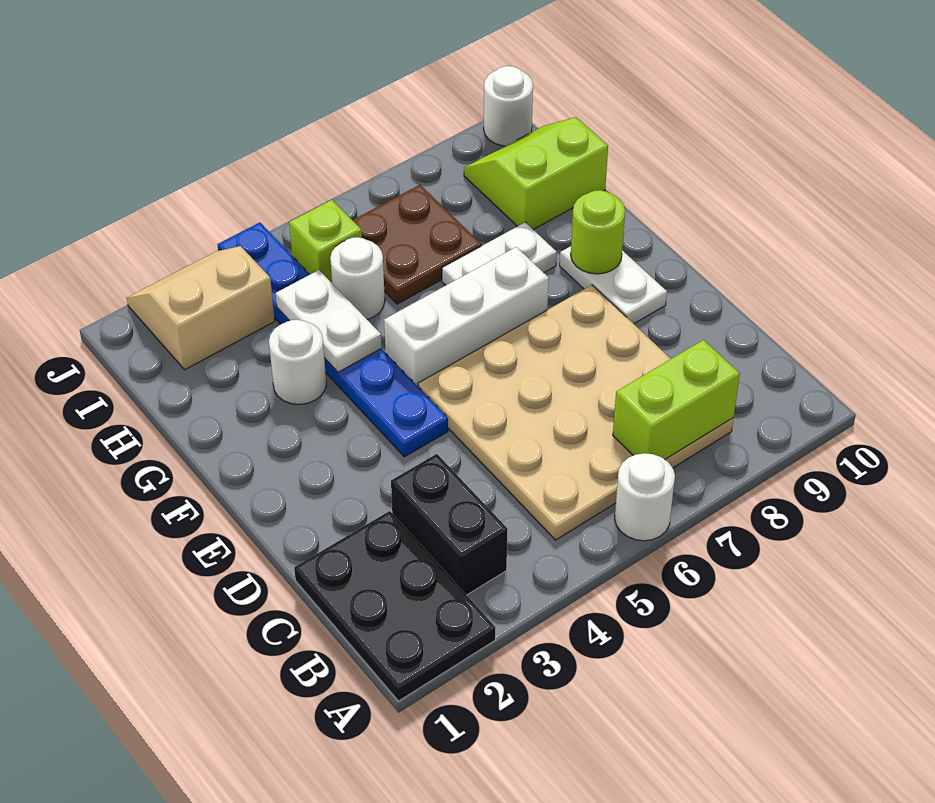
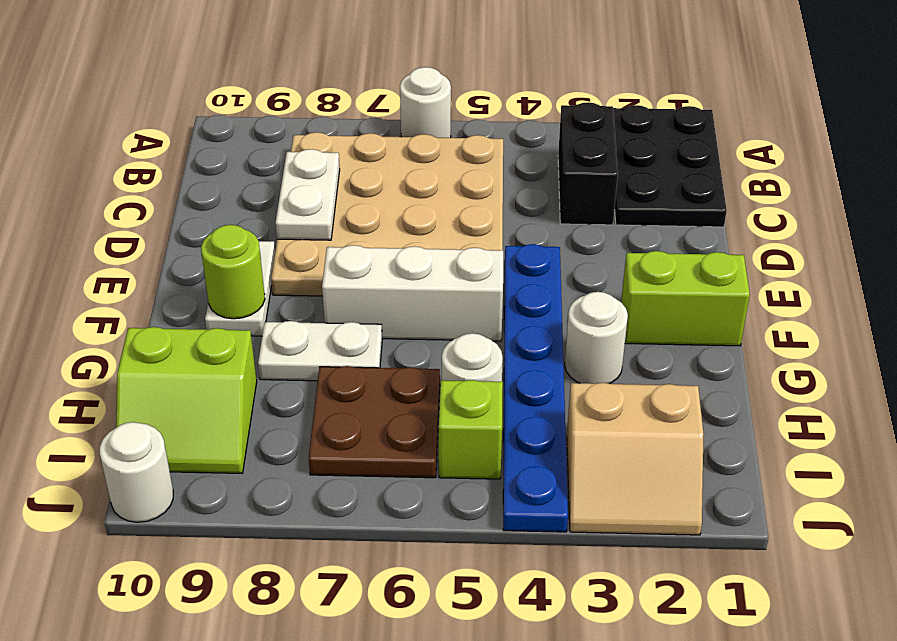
lime 1x2 brick [613,340,740,459] -> lime 1x2 brick moved to [621,251,750,346]
white 1x2 plate [276,270,382,372] -> white 1x2 plate moved to [275,149,340,240]

